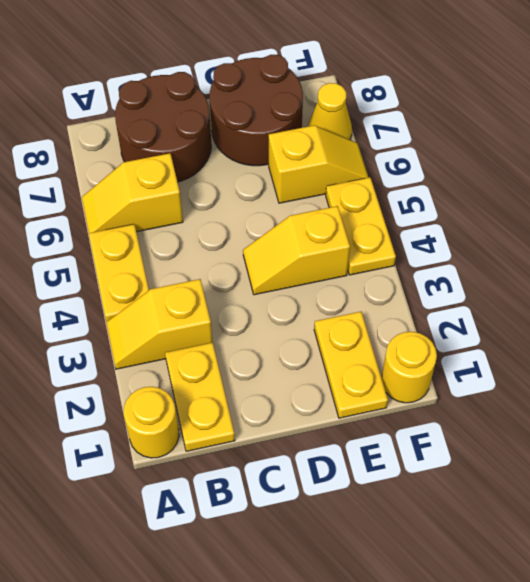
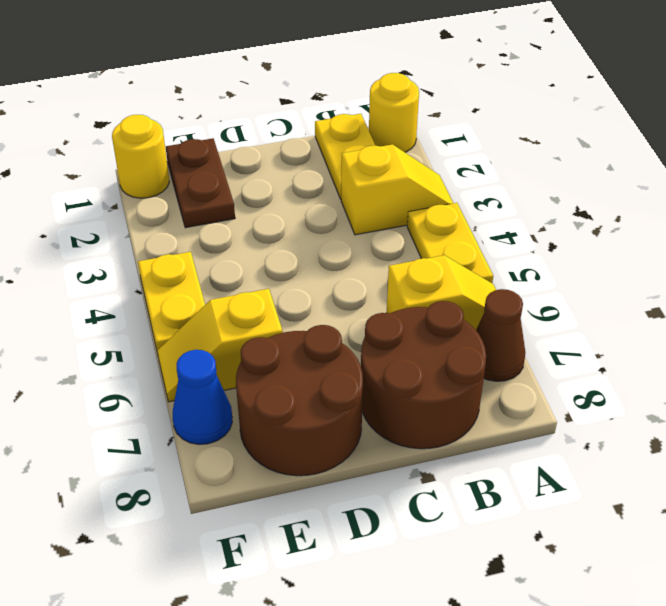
none -> brown 1x1 cone [476,289,525,381]
yellow 1x2 slope [243,206,350,295] -> none
yellow 1x2 plate [314,312,388,418] -> brown 1x2 plate [166,138,235,228]
yellow 1x1 cone [308,83,352,140] -> blue 1x1 cone [173,350,232,445]

